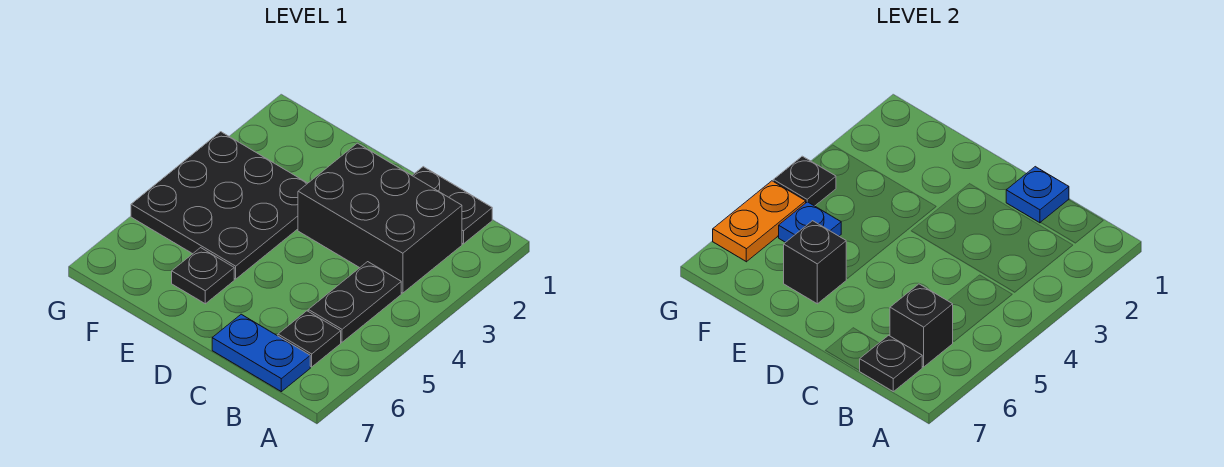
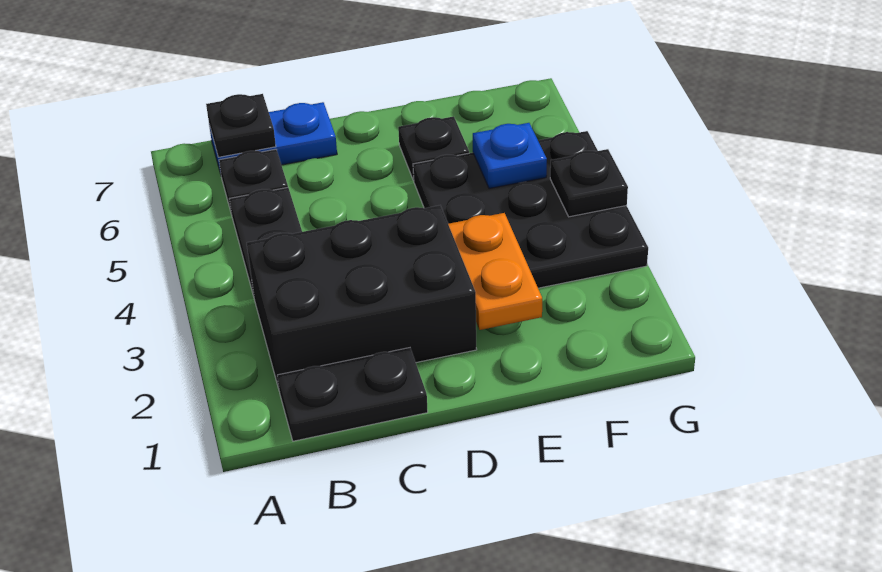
black 1x1 brick [890,284,953,367] -> none
blue 1x1 plate [1006,167,1069,223] -> none
black 1x1 brick [784,221,846,304] -> none
orange 1x2 plate [713,181,806,262] -> orange 1x2 plate moved to [448,213,542,330]

